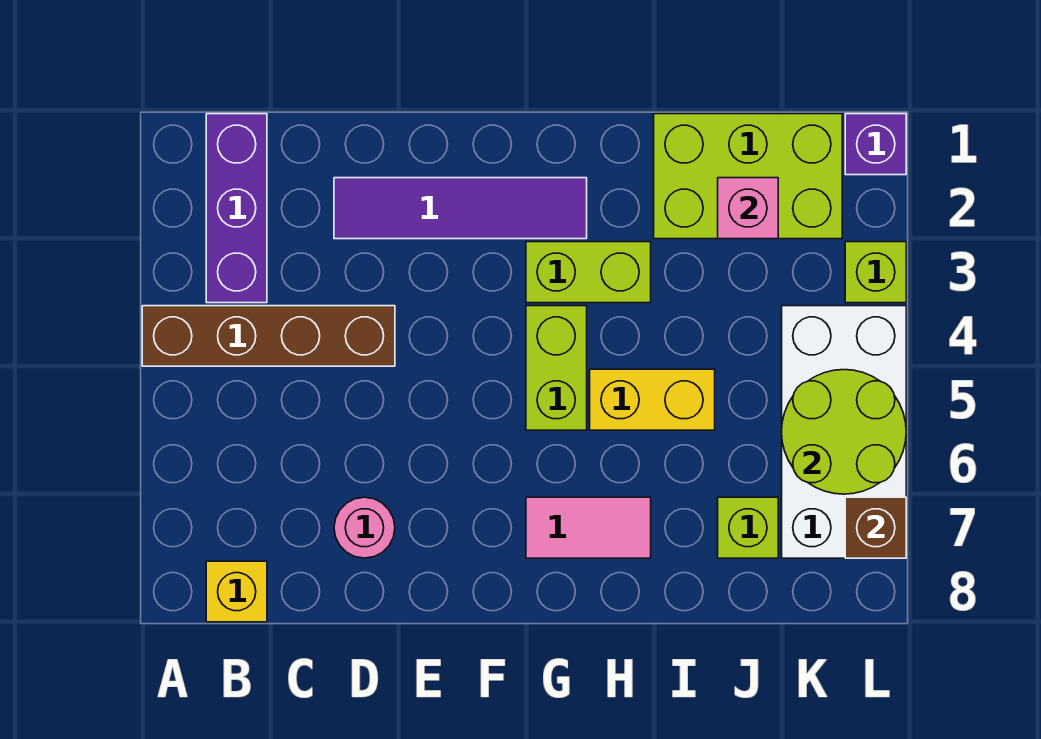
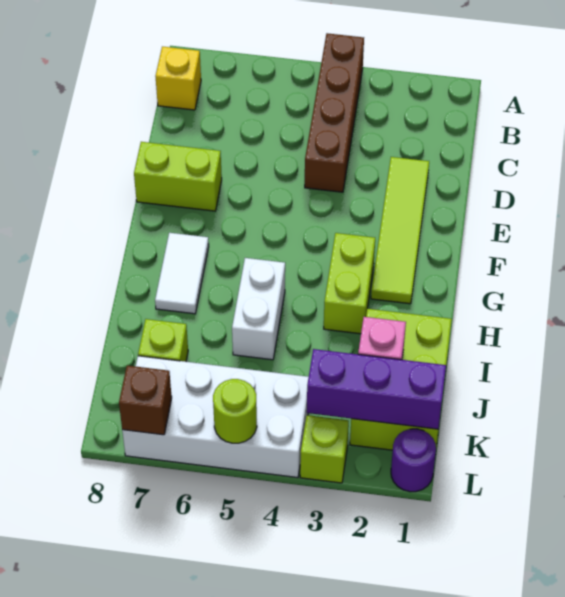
purple 1x3 brick [206,114,267,303] -> purple 1x3 brick moved to [307,349,446,429]
purple 1x4 tile [334,178,587,239] -> lime 1x4 tile [371,157,429,304]
pink 1x1 round brick [334,497,395,558] -> none
lime 1x2 brick [526,306,587,430] -> lime 1x2 brick moved to [134,142,222,211]
pink 1x2 tile [526,497,651,558] -> white 1x2 tile [155,233,209,314]
yellow 1x2 brick [590,369,715,430] -> white 1x2 brick [232,258,285,360]
lime 2x2 round brick [782,370,906,494] -> lime 1x1 round brick [213,379,257,443]
purple 1x1 brick [845,114,906,175] -> purple 1x1 round brick [391,429,436,492]

